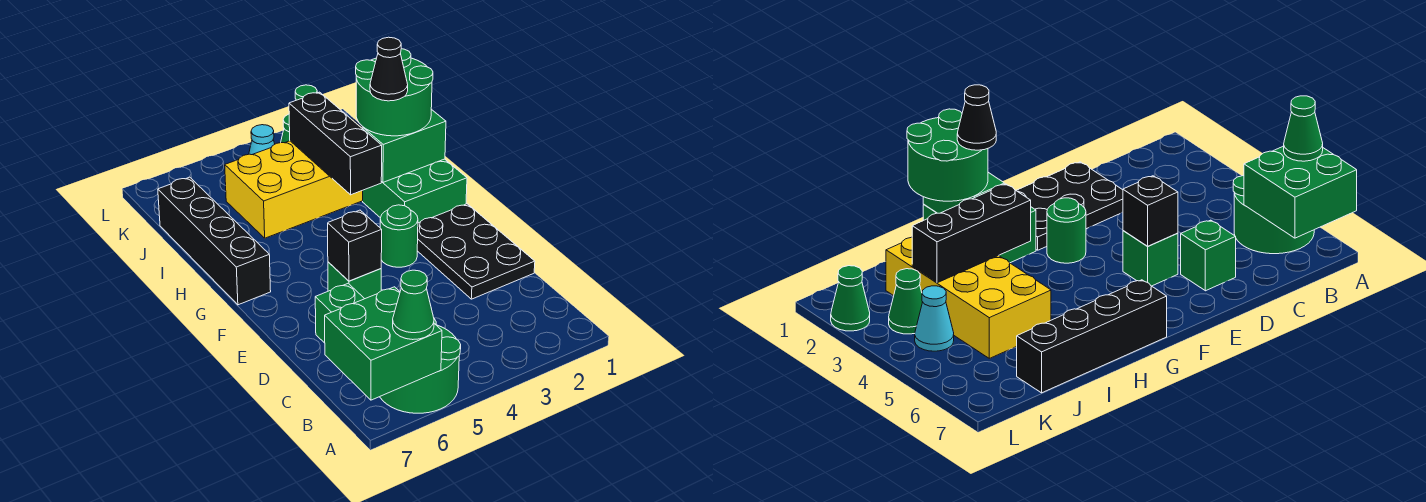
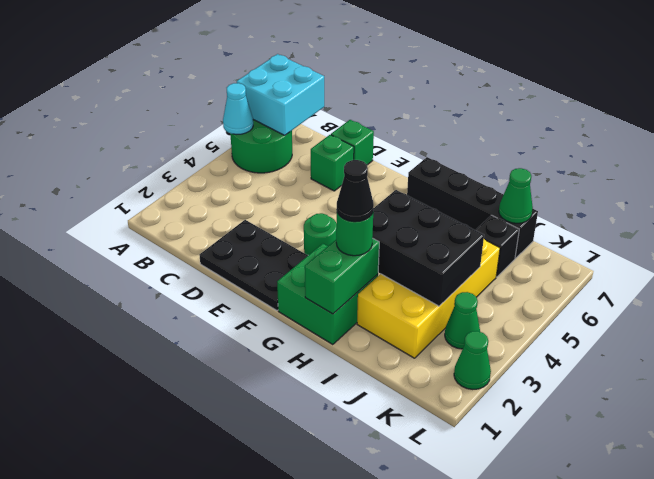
green 2x2 brick [325,287,442,400] -> cyan 2x2 brick [237,54,324,135]
green 1x1 cone [393,270,434,340] -> green 1x1 cone moved to [499,168,533,223]
green 1x1 brick [328,262,381,299] -> green 1x1 brick moved to [331,120,374,165]
black 1x1 brick [328,210,382,281] -> black 1x1 brick moved to [476,215,519,277]
green 2x2 round brick [356,49,433,136] -> green 1x1 round brick [336,213,373,256]
black 1x3 brick [289,92,382,195] -> black 2x3 brick [372,190,484,306]
cyan 1x1 cone [249,125,275,155] -> cyan 1x1 cone moved to [223,83,253,134]

